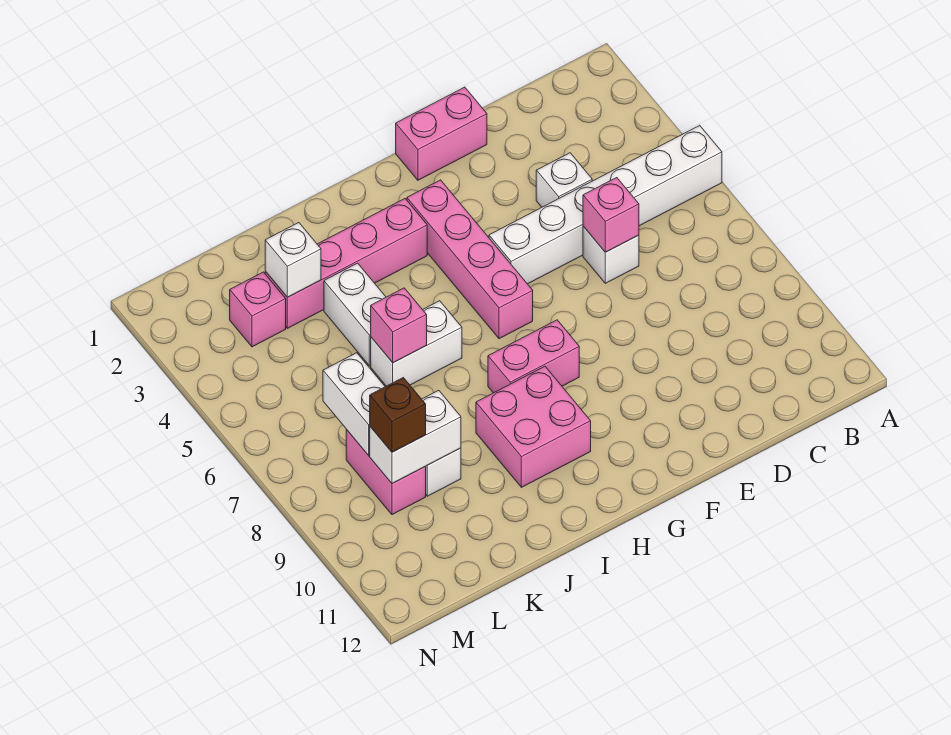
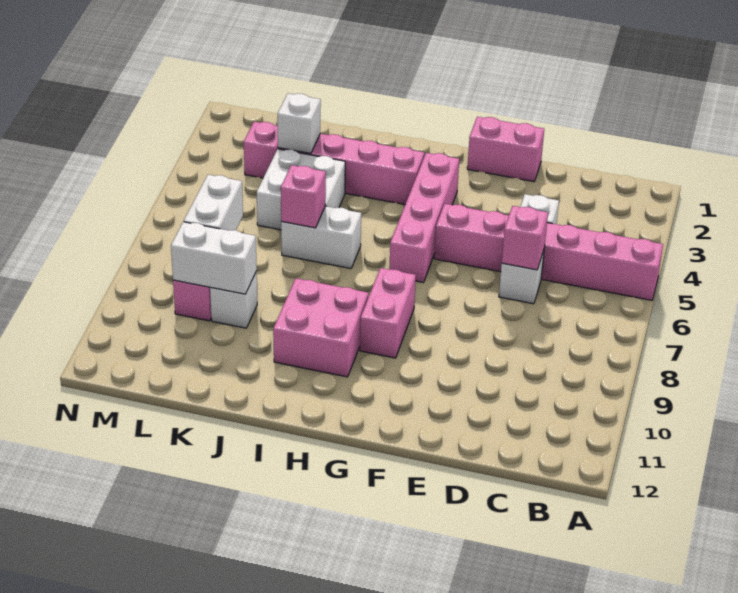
white 1x6 brick [489,125,722,284] -> pink 1x6 brick [434,204,663,300]
pink 1x2 brick [488,320,579,393] -> pink 1x2 brick turned to [360,268,416,358]
white 1x2 brick [324,263,386,366] -> white 2x2 brick [257,149,345,230]
brown 1x1 brick [370,378,426,452] -> none

